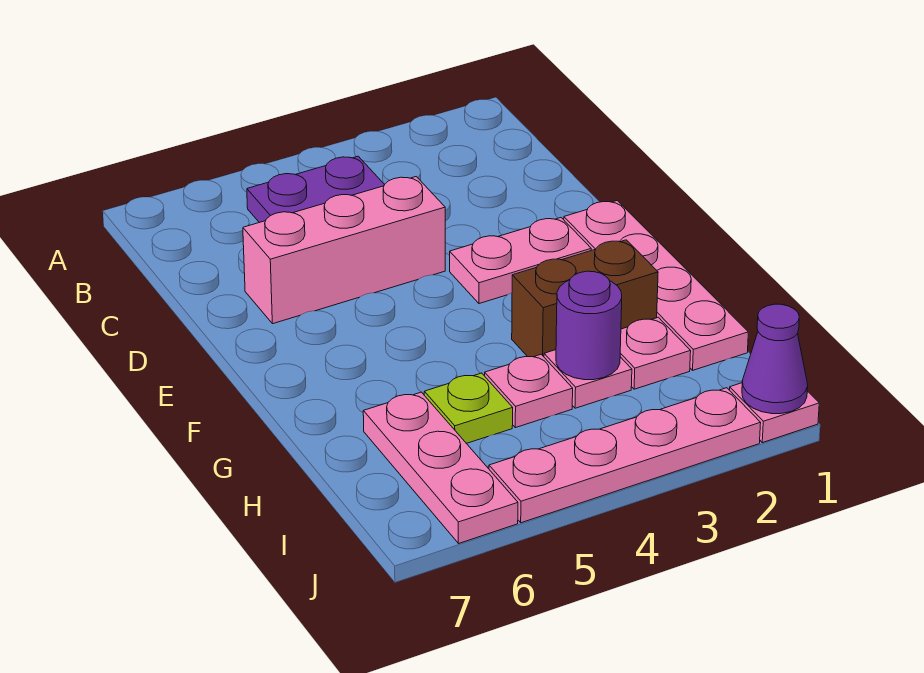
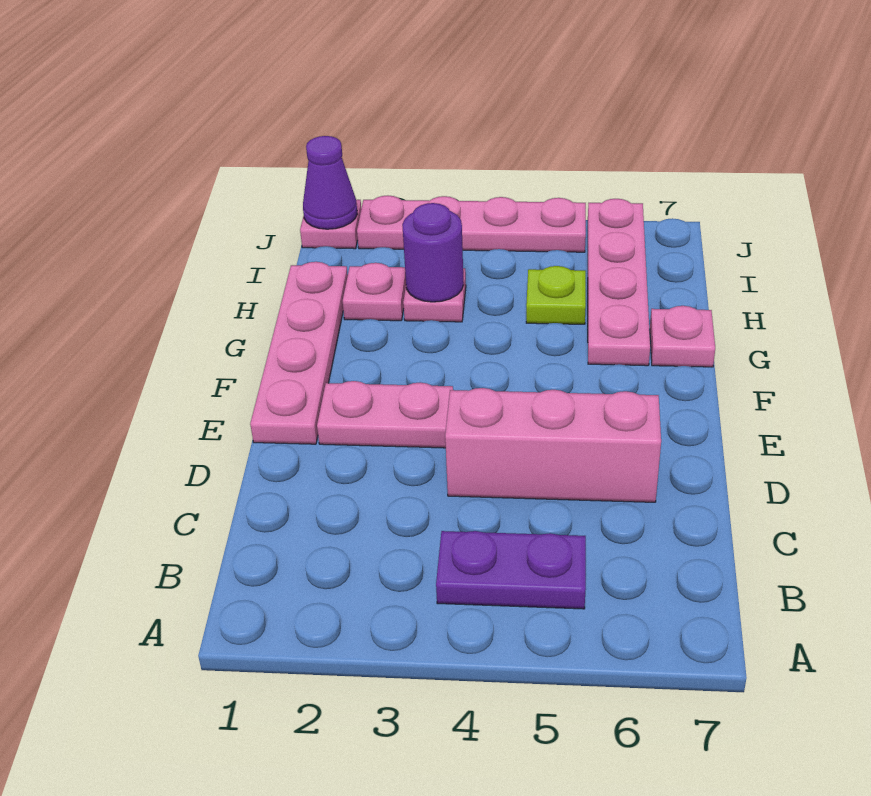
brown 1x2 brick [512,240,658,357] -> none
pink 1x1 plate [485,354,573,428] -> pink 1x1 plate moved to [650,306,715,367]
pink 1x3 plate [363,392,518,544] -> pink 1x4 plate [588,199,650,366]

